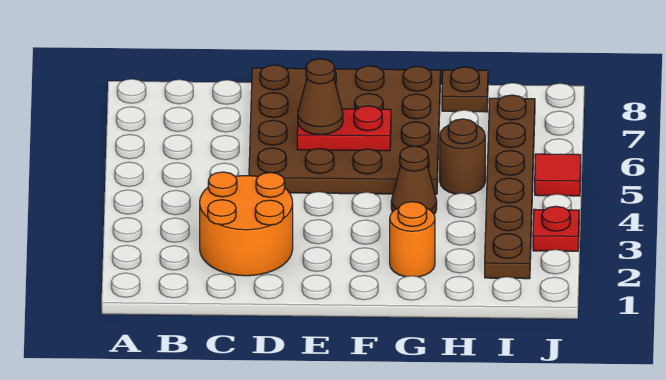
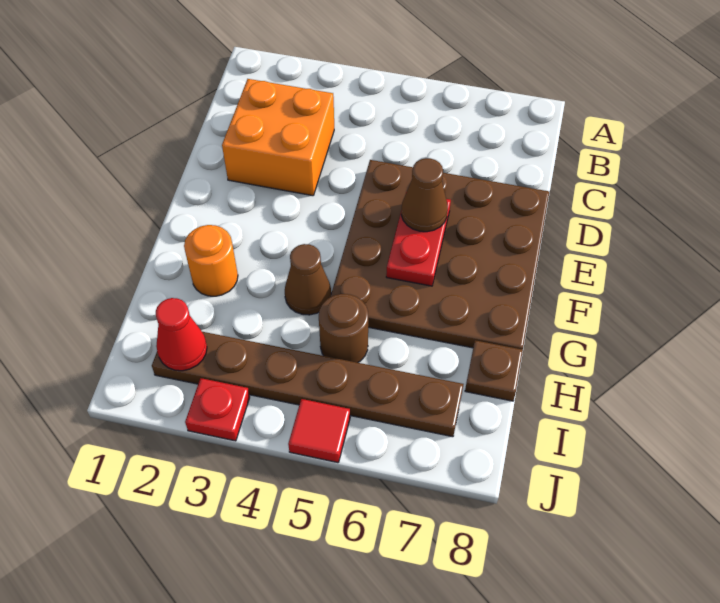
orange 2x2 round brick [200,172,293,276] -> orange 2x2 brick [222,79,334,196]
none -> red 1x1 cone [156,298,207,371]

